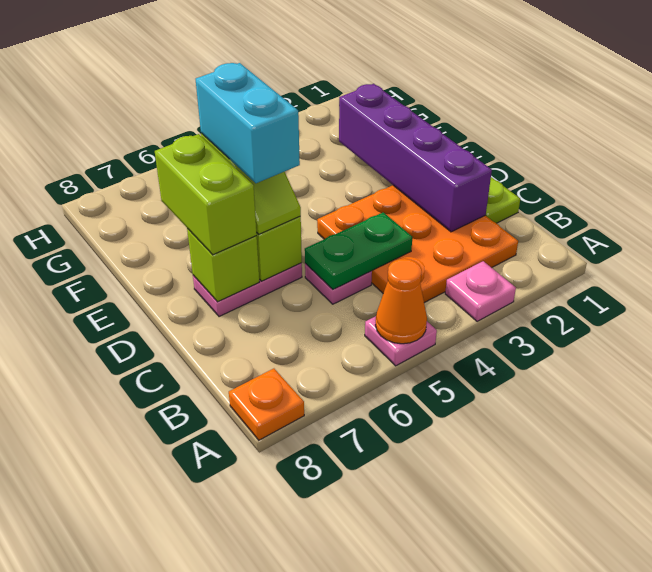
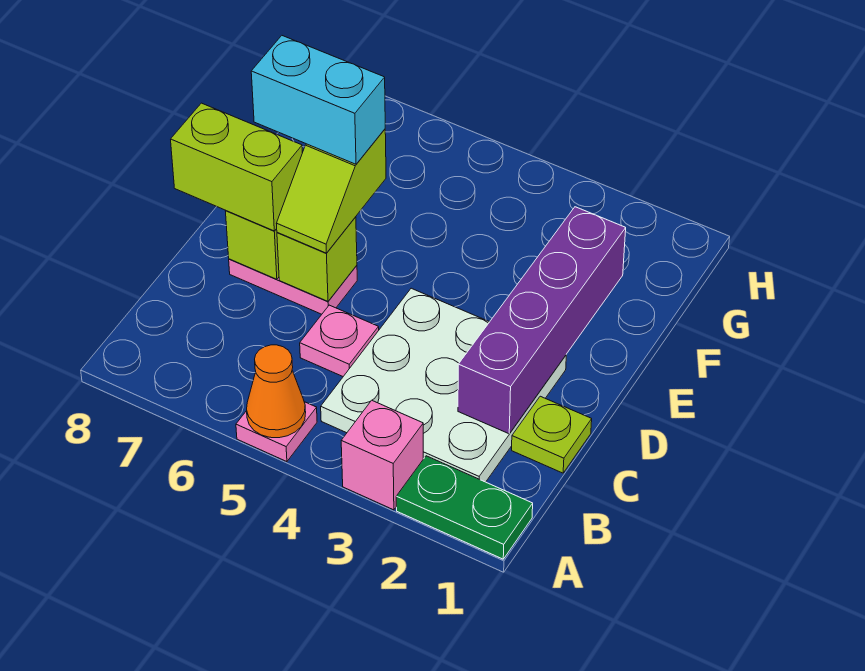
pink 1x1 plate [445,261,516,322] -> pink 1x1 brick [341,400,423,510]
orange 1x1 plate [229,369,304,440] -> none
orange 3x3 plate [317,185,518,303] -> white 3x3 plate [321,288,566,482]
green 1x2 plate [305,212,412,289] -> green 1x2 plate moved to [396,456,533,559]
cyan 1x2 brick [196,63,300,183] -> cyan 1x2 brick turned to [251,36,385,164]
lime 1x2 brick [155,134,257,255] -> lime 1x2 brick turned to [171,103,302,231]

